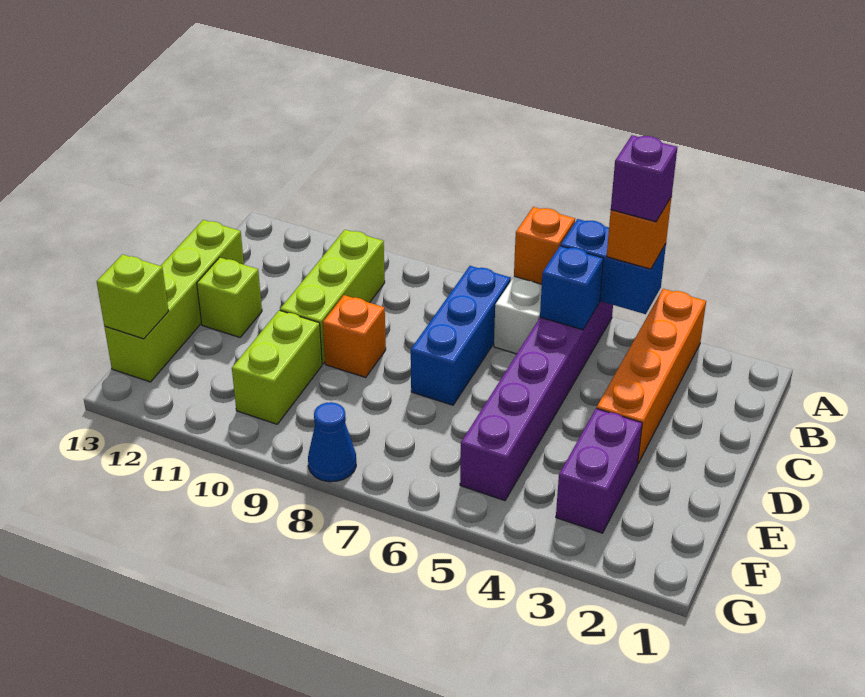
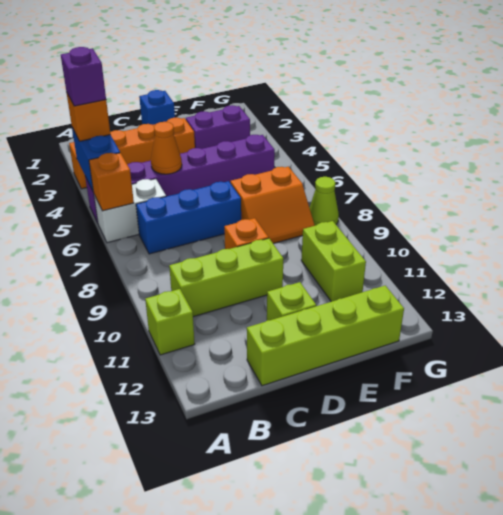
blue 1x1 brick [540,246,603,330] -> blue 1x1 brick moved to [139,90,175,125]
none -> orange 1x1 cone [151,122,182,174]
none -> orange 2x2 slope [230,167,315,244]
lime 1x2 brick [232,310,322,424] -> lime 1x2 brick turned to [301,221,366,302]
lime 1x1 brick [97,254,168,339] -> lime 1x1 brick moved to [145,289,195,355]
blue 1x1 cone [308,402,356,482] -> lime 1x1 cone [309,177,339,226]

